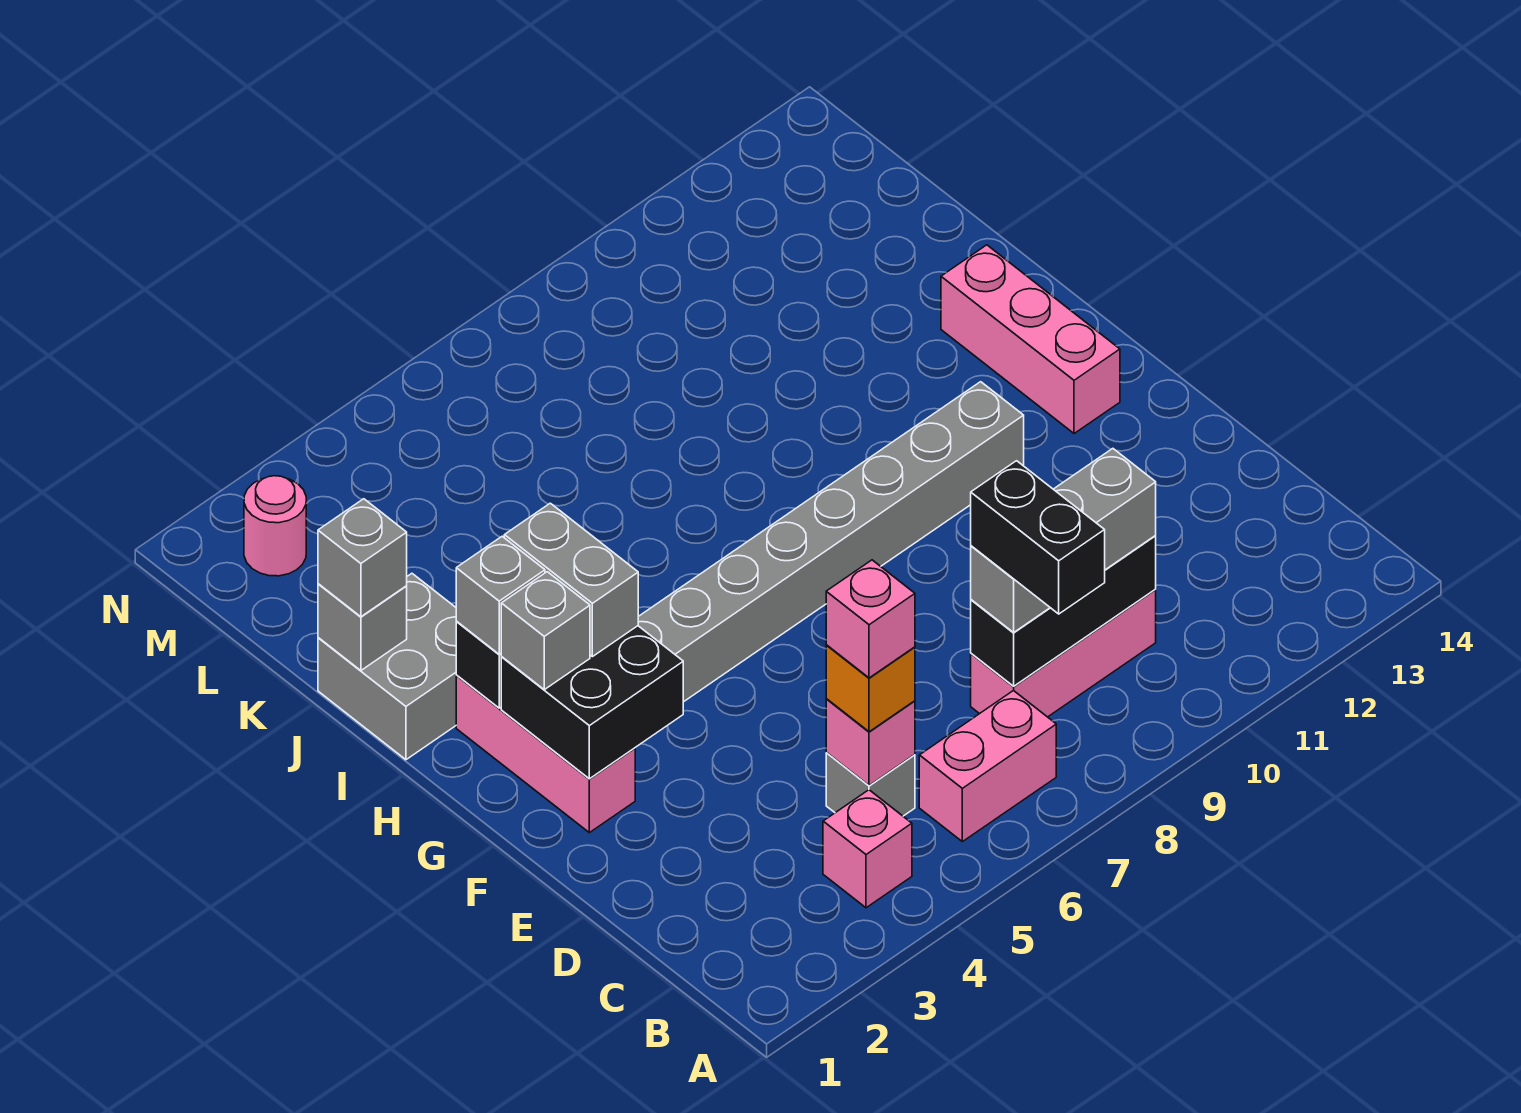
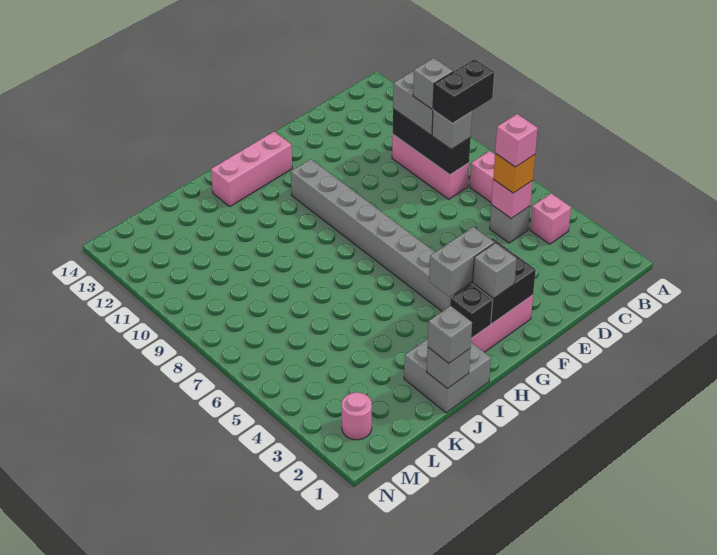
grey 1x1 brick [456,536,545,654] -> grey 1x1 brick moved to [413,58,453,109]

